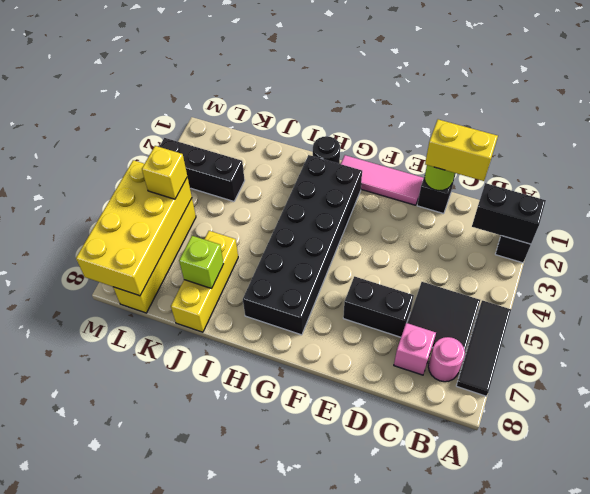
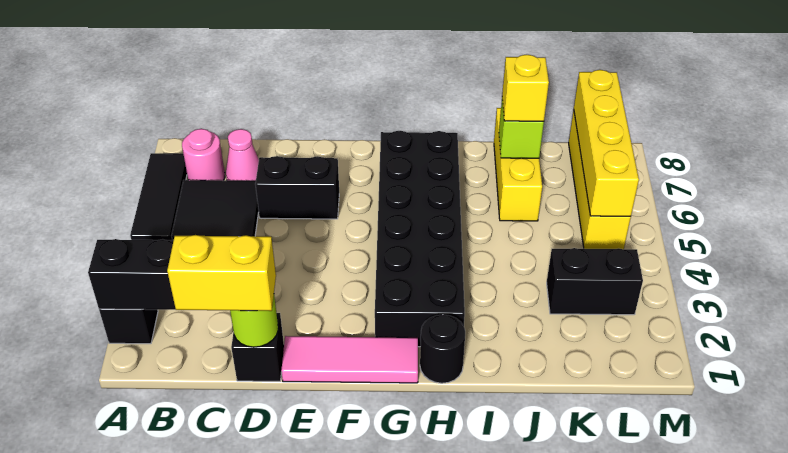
pink 1x1 brick [394,323,436,375] -> pink 1x1 cone [226,129,259,181]
black 1x3 brick [159,138,245,201] -> black 1x2 brick [547,248,643,315]
yellow 2x4 brick [76,160,192,296] -> yellow 1x4 brick [574,70,639,216]
yellow 1x1 brick [142,146,187,199] -> yellow 1x1 brick moved to [502,55,549,121]

